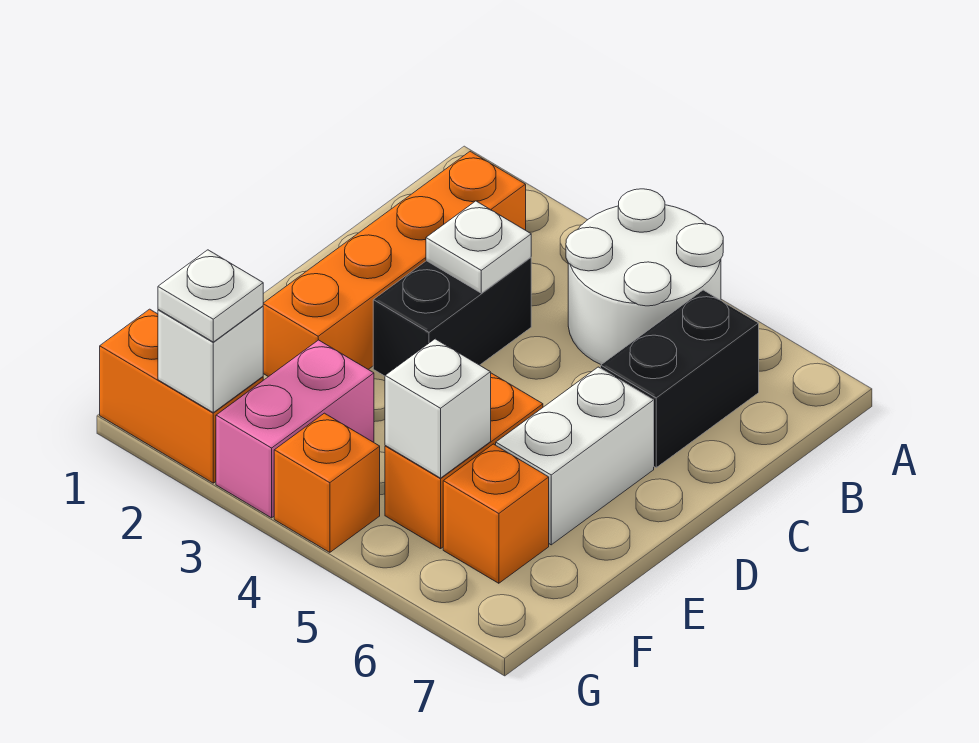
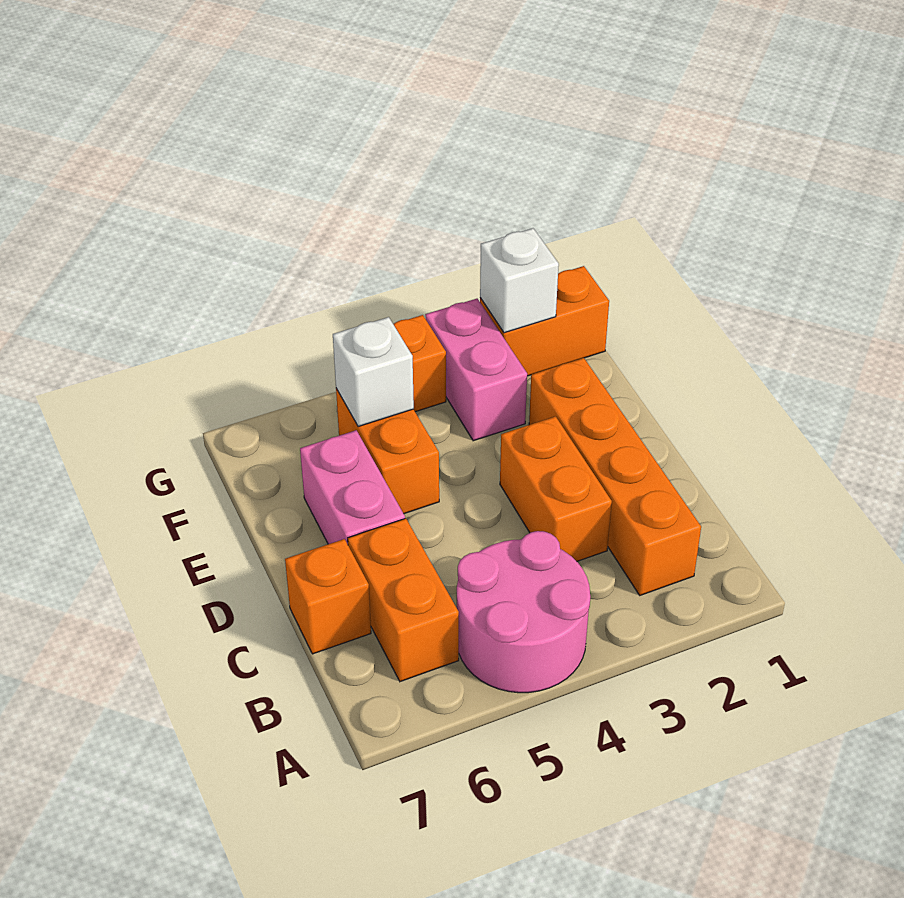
white 2x2 round brick [566,189,723,365] -> pink 2x2 round brick [457,531,590,693]
black 1x2 brick [601,290,759,468] -> orange 1x2 brick [348,518,459,682]
black 1x2 brick [373,257,531,376] -> orange 1x2 brick [500,416,612,561]
white 1x1 plate [426,201,531,293] -> none
white 1x2 brick [496,367,654,545] -> pink 1x2 brick [300,430,405,544]
orange 1x1 brick [443,444,549,583] -> orange 1x1 brick moved to [285,539,371,654]
white 1x1 plate [158,250,263,342] -> none

